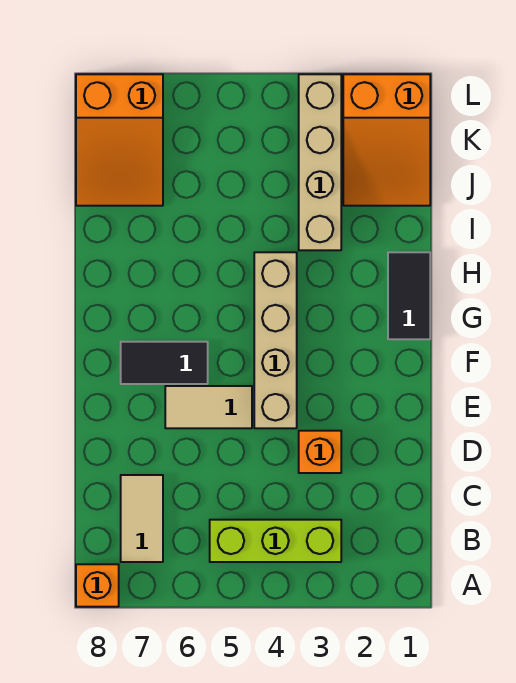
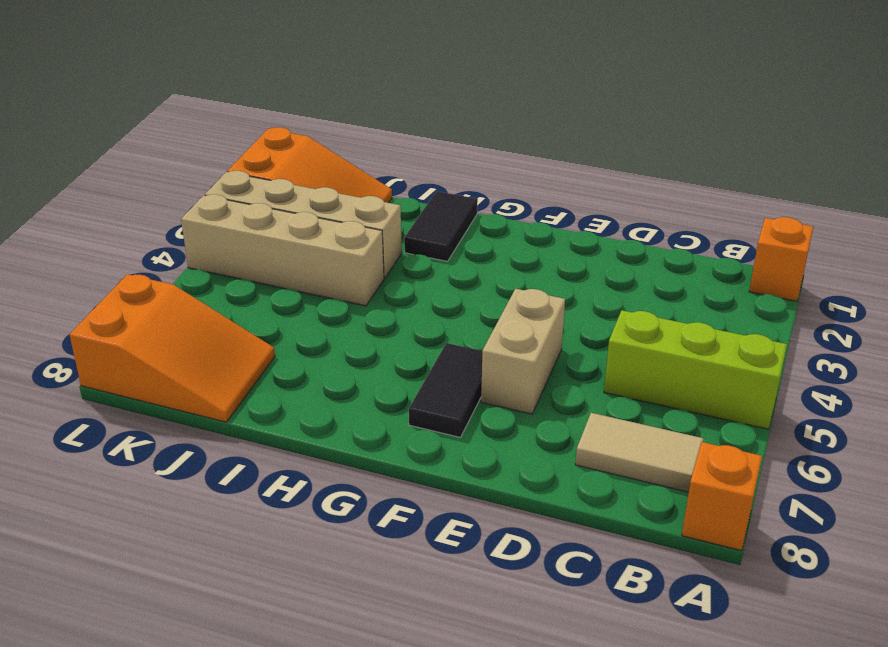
lime 1x3 brick [210,520,341,562] -> lime 1x3 brick turned to [604,310,787,429]
orange 1x1 brick [299,431,341,473] -> orange 1x1 brick moved to [749,217,813,301]
tan 1x4 brick [254,252,297,428] -> tan 1x4 brick moved to [181,194,384,306]
tan 1x2 tile [165,386,252,428] -> tan 1x2 brick [481,289,565,414]
black 1x2 tile [388,252,430,339] -> black 1x2 tile turned to [404,191,478,261]

